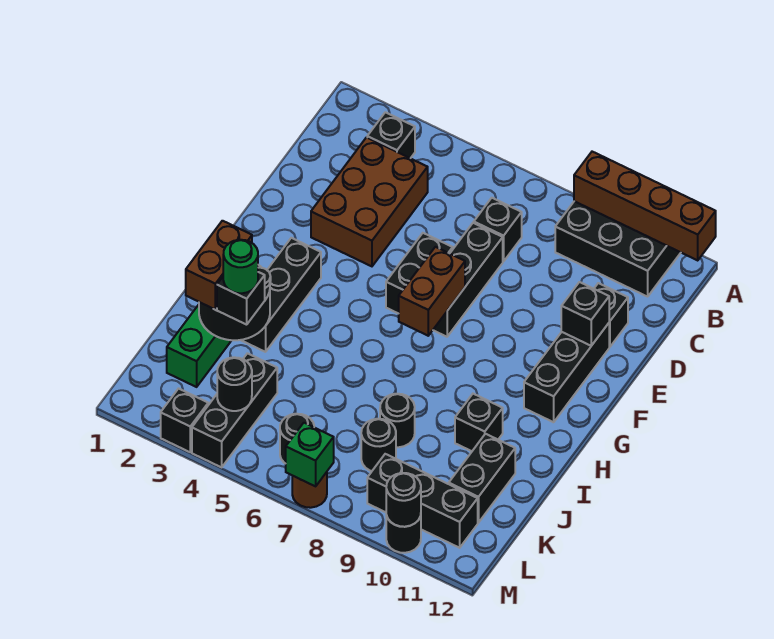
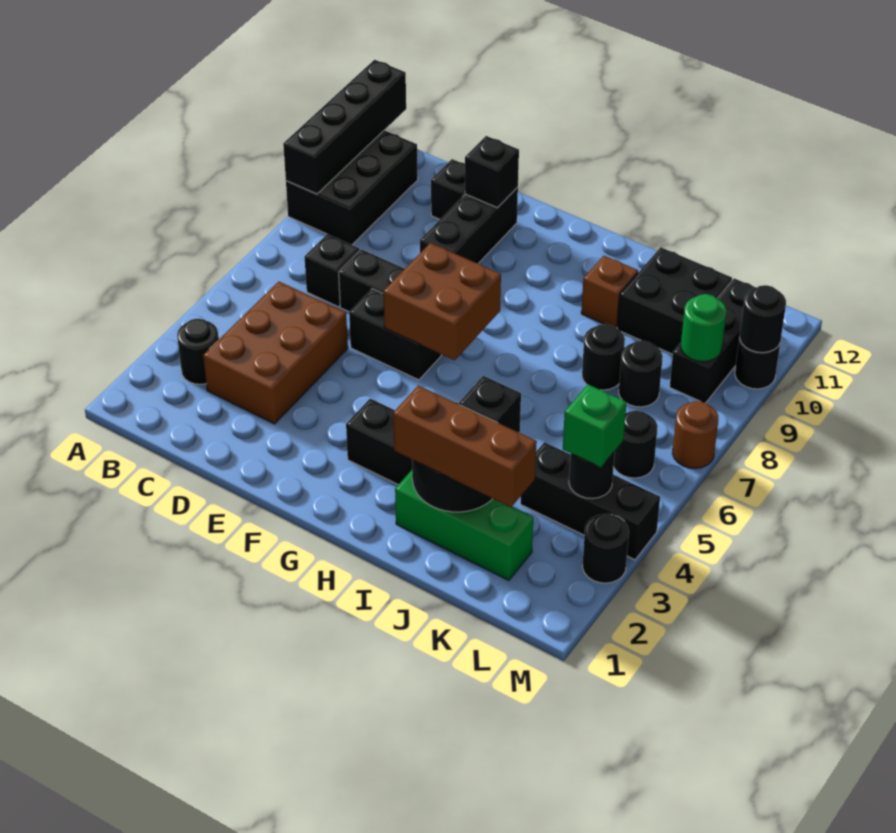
brown 1x4 brick [574,152,716,260] -> black 1x4 brick [283,60,406,194]
black 1x1 brick [367,112,415,158] -> black 1x1 round brick [177,319,219,384]
brown 2x3 brick [311,137,428,266] -> brown 2x3 brick turned to [203,282,348,424]
black 1x3 brick [524,323,609,422] -> black 1x3 brick turned to [420,187,518,263]
brown 1x2 brick [399,247,465,336] -> brown 2x2 brick [383,243,501,360]
brown 1x2 brick [186,221,252,310] -> brown 1x3 brick [393,385,537,507]
black 1x1 brick [455,394,503,451] -> brown 1x1 brick [581,256,638,328]
green 1x1 round brick [223,240,258,293] -> green 1x1 round brick moved to [681,294,726,362]
black 1x2 brick [449,434,515,523] -> black 2x2 brick [617,247,732,354]
black 1x1 brick [161,389,208,452] -> black 1x1 round brick [582,514,629,583]
green 1x1 brick [286,423,334,486] -> green 1x1 brick moved to [563,384,627,467]

